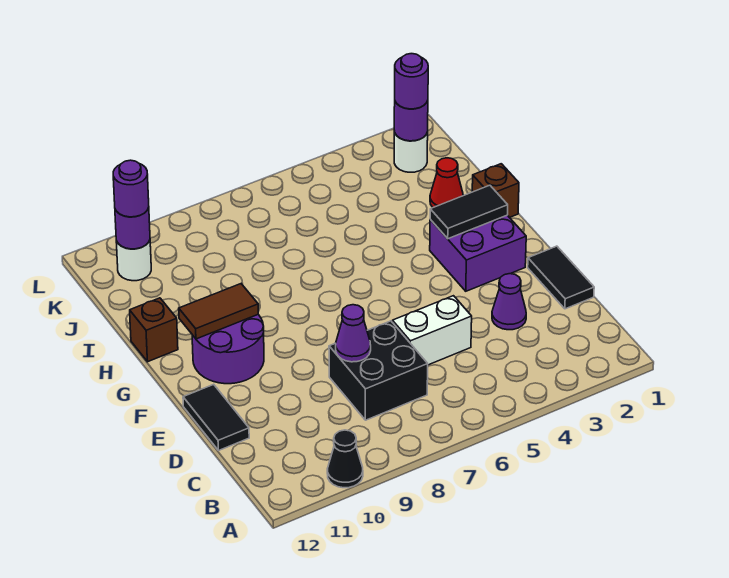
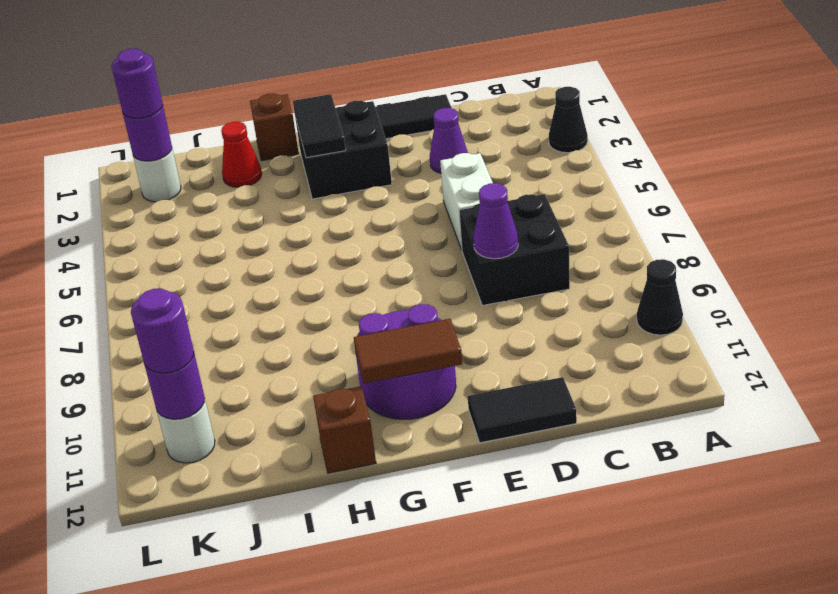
none -> black 1x1 cone [549,87,588,153]
purple 2x2 brick [430,215,526,291] -> black 2x2 brick [295,101,392,199]
brown 1x2 tile [179,284,258,339] -> brown 1x2 tile turned to [354,319,462,383]

